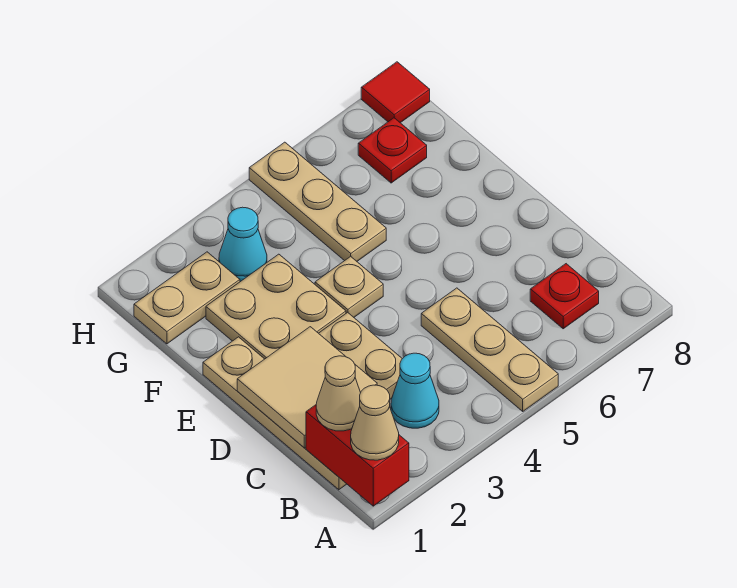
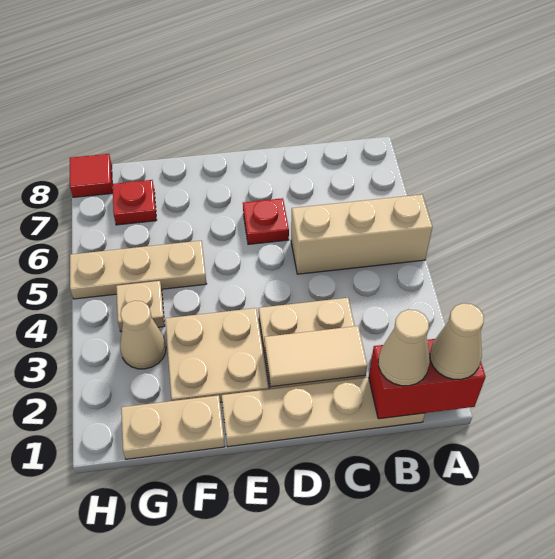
tan 1x3 plate [421,288,558,411] -> tan 1x3 brick [291,194,432,274]
cyan 1x1 cone [391,353,439,428] -> none
red 1x1 plate [530,264,599,329] -> red 1x1 plate moved to [243,198,289,244]
tan 2x2 tile [237,327,377,448] -> tan 1x2 tile [264,326,367,387]
tan 1x1 plate [315,256,383,317] -> tan 1x1 plate moved to [116,281,165,332]
tan 1x2 plate [134,252,240,344] -> tan 1x2 plate turned to [121,395,225,459]
cyan 1x1 cone [219,207,267,282] -> tan 1x1 cone [120,301,166,369]

